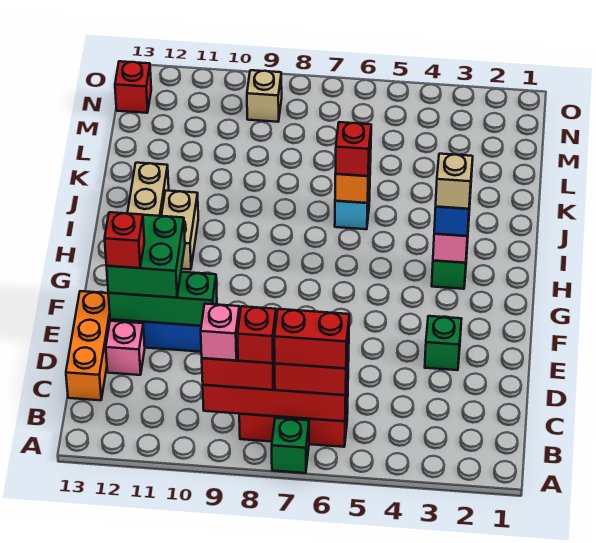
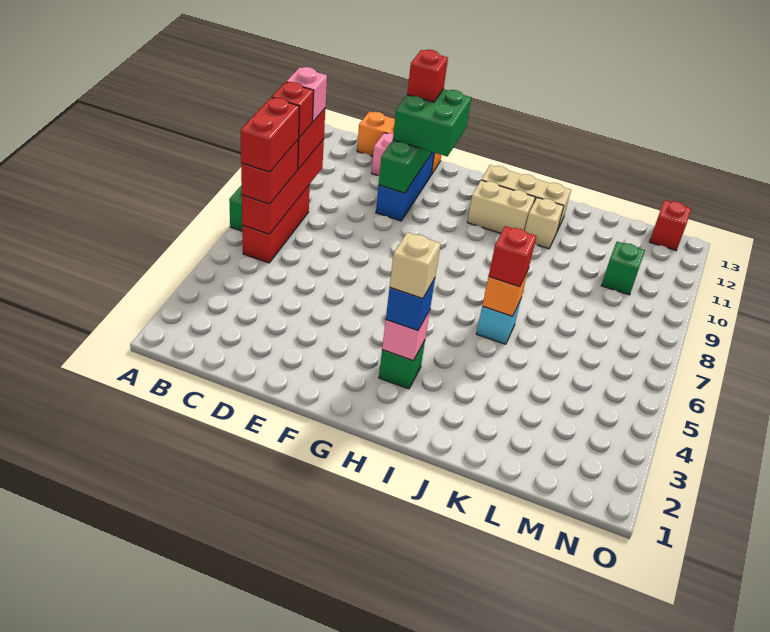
green 1x1 brick [425,316,461,370] -> green 1x1 brick moved to [601,242,645,295]
tan 1x1 brick [247,70,282,122] -> tan 1x1 brick moved to [525,198,564,249]

